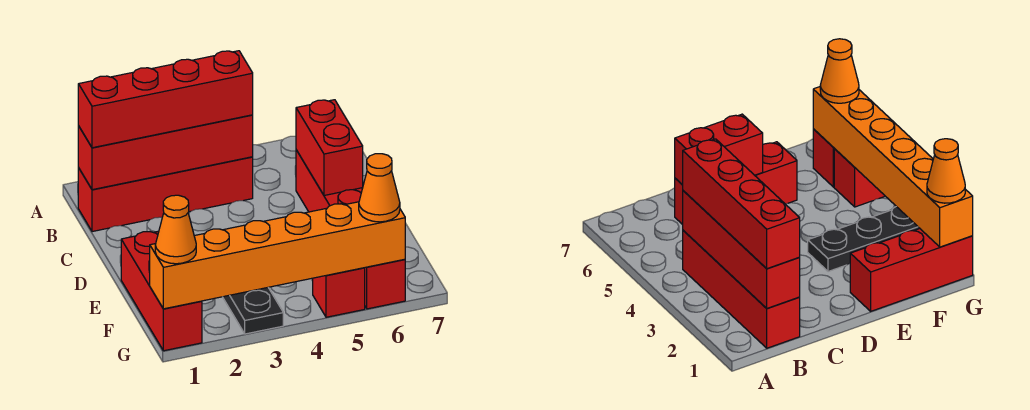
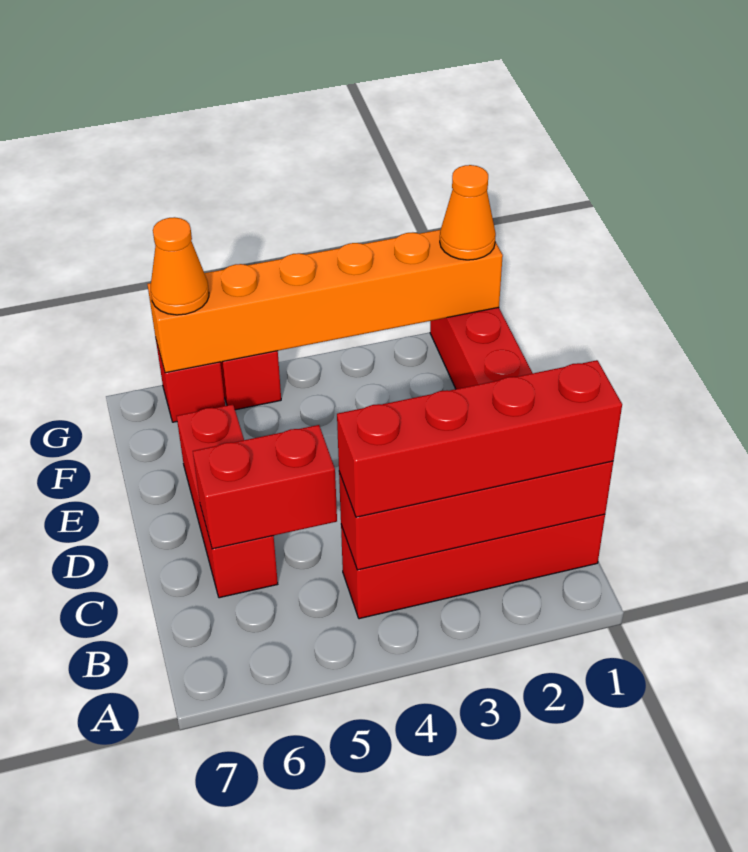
red 1x2 brick [296,100,363,195] -> red 1x2 brick turned to [193,425,337,549]
black 1x3 plate [223,288,283,334] -> none

